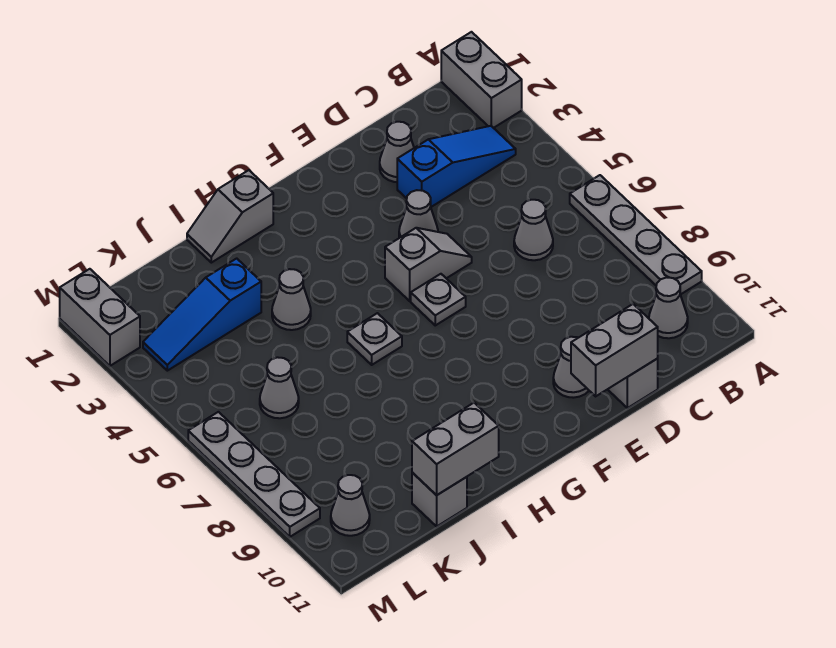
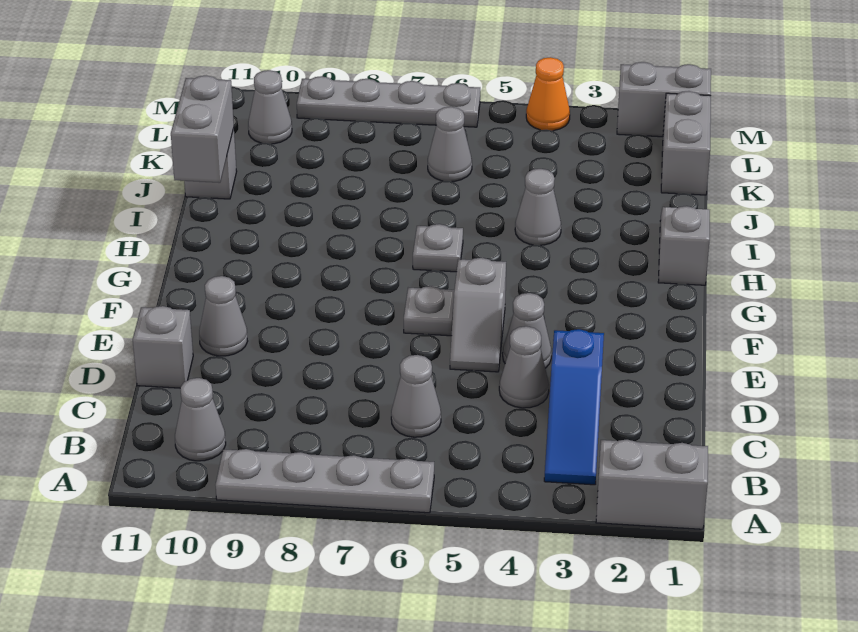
grey 1x1 cone [380,122,414,182] -> grey 1x1 cone moved to [499,326,549,408]
grey 1x2 brick [571,304,658,396] -> grey 1x2 brick moved to [661,91,711,195]
blue 1x3 slope [143,258,261,371] -> none
none -> orange 1x1 cone [526,57,570,131]

